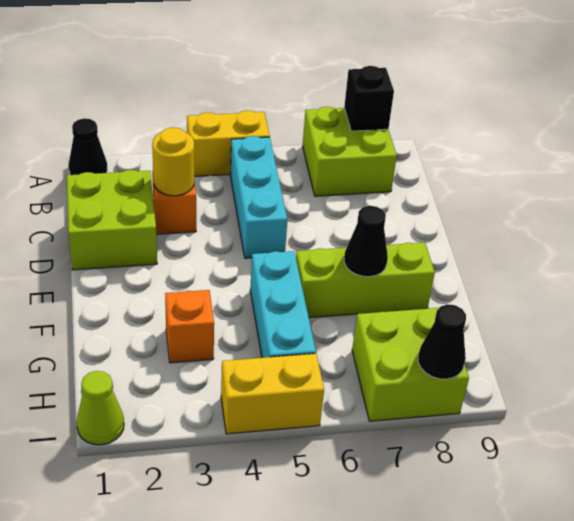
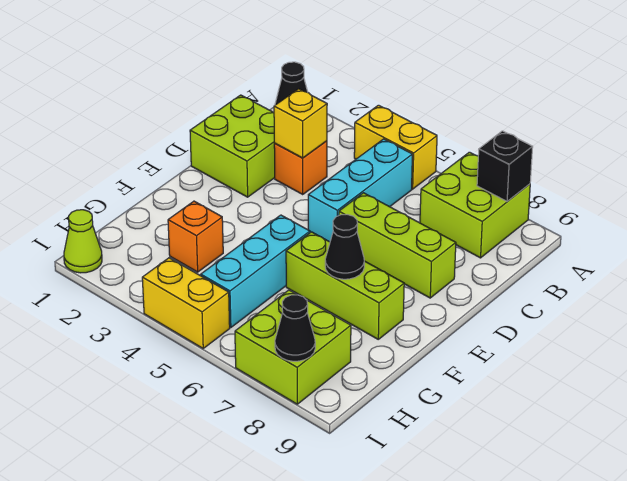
yellow 1x1 round brick [152,127,194,196] -> yellow 1x1 brick [274,89,327,158]
none -> lime 1x3 brick [339,193,456,298]

